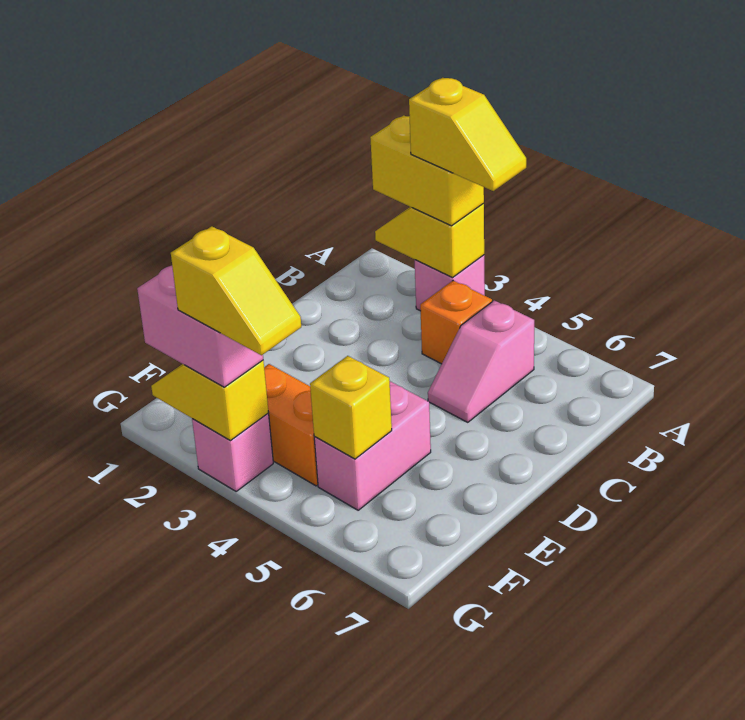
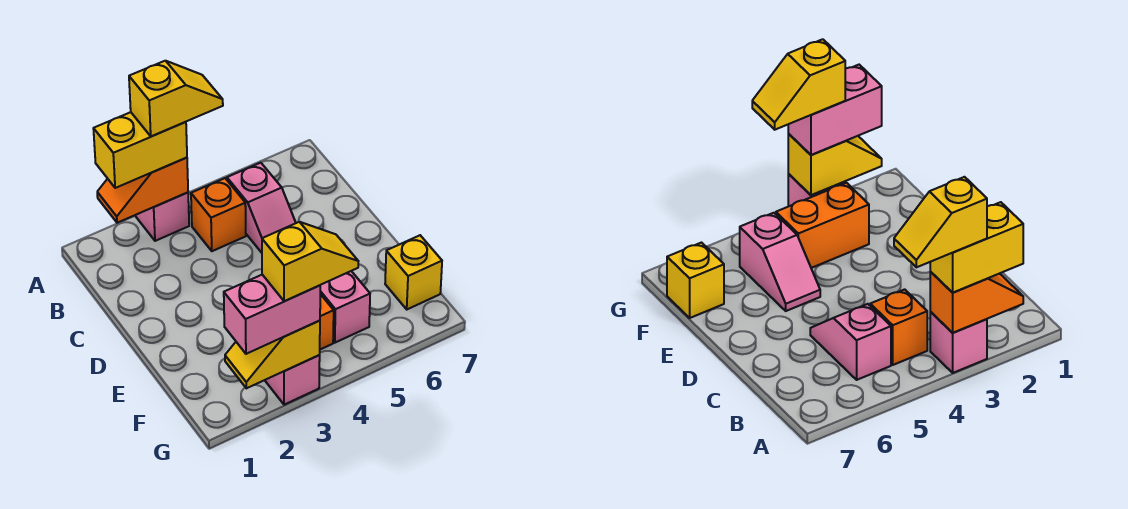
yellow 1x2 slope [375,204,484,278] -> orange 1x2 slope [97,157,188,223]
pink 1x2 brick [314,381,431,510] -> pink 1x2 slope [320,271,370,343]
yellow 1x1 brick [310,356,392,459] -> yellow 1x1 brick moved to [385,235,442,309]

